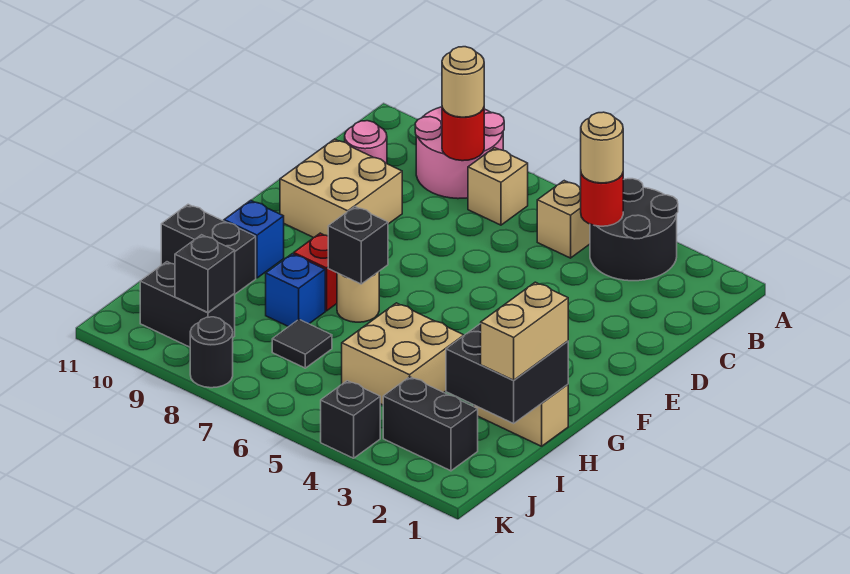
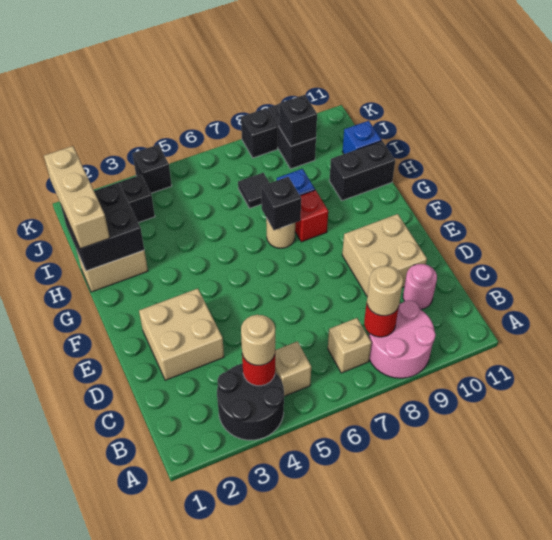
blue 1x1 brick [224,200,284,278] -> blue 1x1 brick moved to [342,121,382,154]
tan 1x2 brick [481,282,568,380] -> tan 1x3 brick [44,146,110,249]
tan 2x2 brick [342,303,464,405] -> tan 2x2 brick moved to [139,289,224,380]
black 1x2 brick [140,262,235,347] -> black 1x2 brick turned to [267,104,316,169]
black 1x1 round brick [190,317,233,388] -> black 1x1 brick [241,108,277,158]

